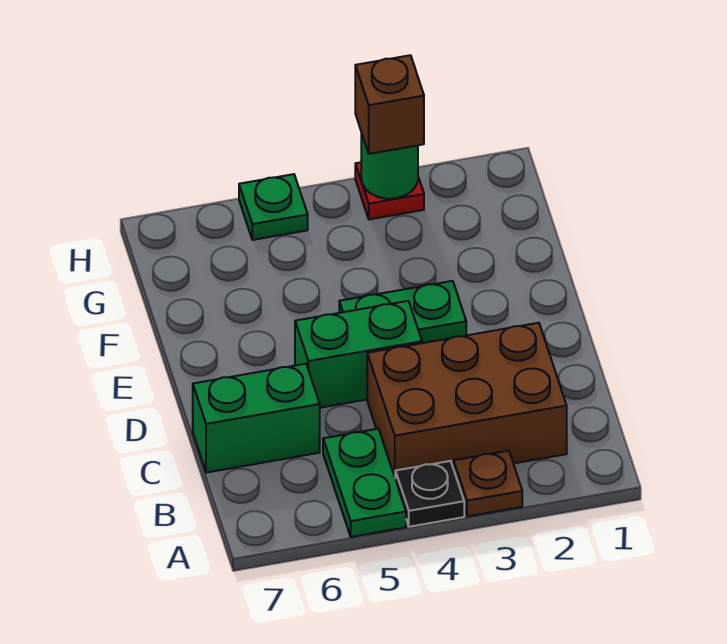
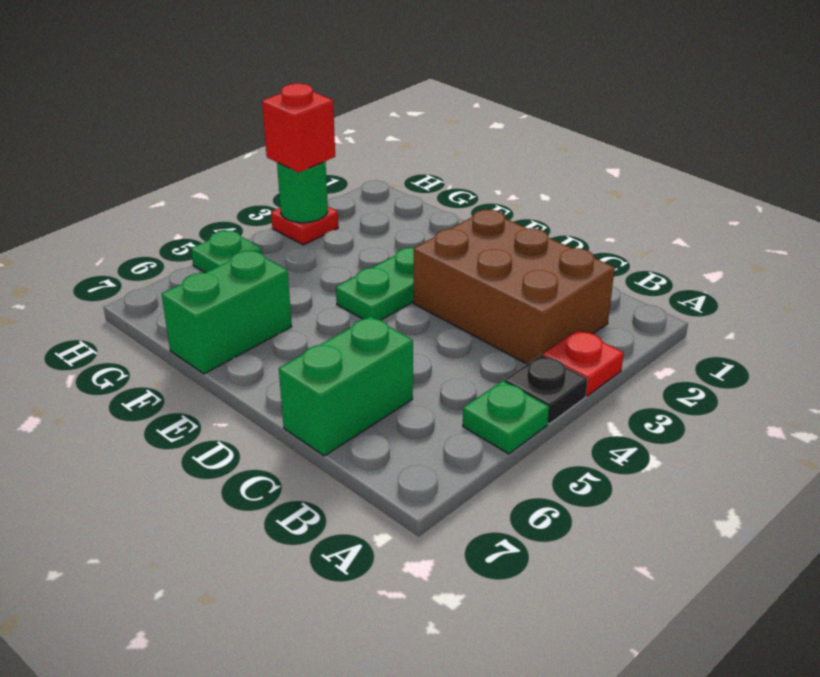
brown 1x1 plate [454,451,522,517] -> red 1x1 plate [543,330,624,396]
green 1x2 plate [323,429,406,537] -> green 1x1 plate [463,381,549,454]
brown 2x3 brick [367,323,567,476] -> brown 2x3 brick turned to [414,210,615,364]
green 1x2 brick [295,301,422,408] -> green 1x2 brick moved to [162,250,292,374]
brown 1x1 brick [355,55,424,154] -> red 1x1 brick [262,83,335,173]

